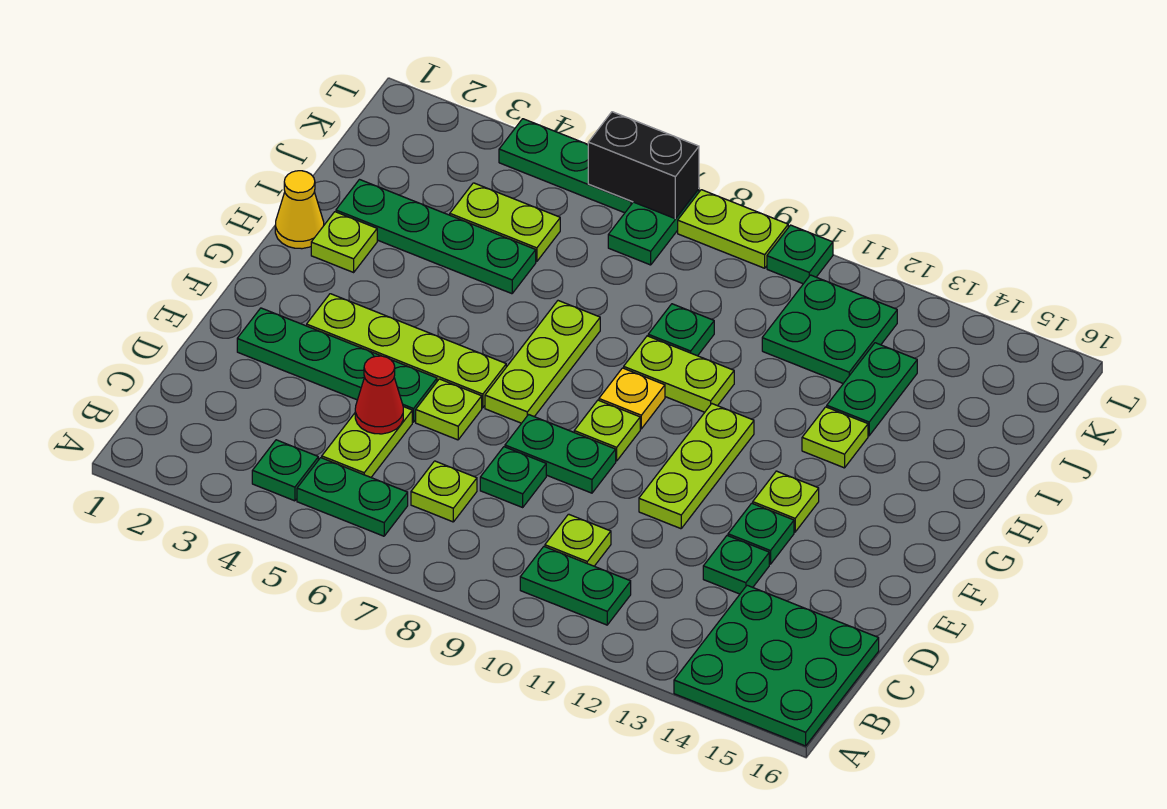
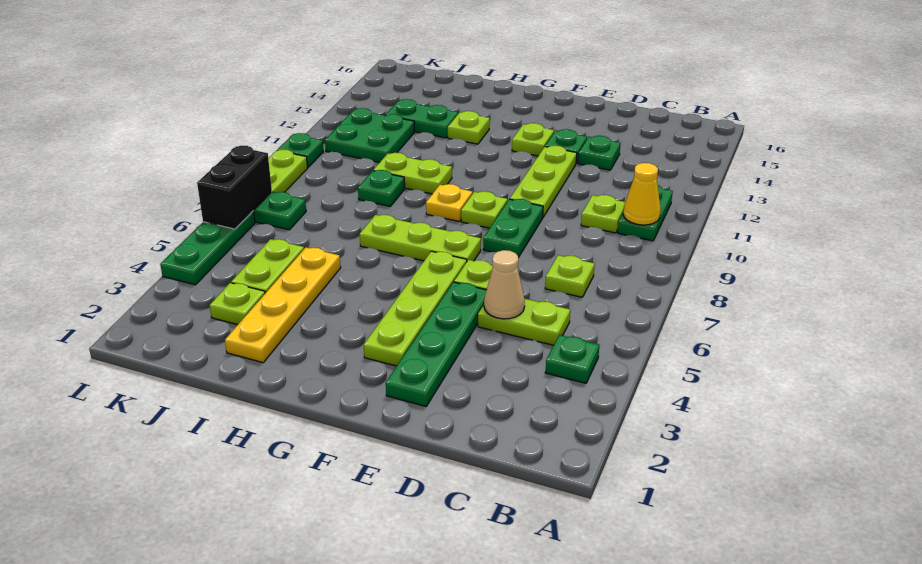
green 3x3 plate [674,585,879,746] -> none
green 1x2 plate [297,458,408,536] -> none
red 1x1 cone [355,356,403,434] -> tan 1x1 cone [484,250,525,319]
green 1x1 plate [480,447,546,507] -> none
lime 1x3 plate [639,404,754,529] -> lime 1x3 plate turned to [510,146,577,217]
yellow 1x1 cone [275,171,324,249] -> yellow 1x1 cone moved to [623,163,661,225]
lime 1x1 plate [311,212,377,272] -> lime 1x1 plate moved to [210,283,265,325]
lime 1x2 plate [624,336,734,412] -> lime 1x2 plate turned to [373,153,452,194]
green 1x4 plate [336,180,536,294] -> yellow 1x4 plate [225,247,341,363]

